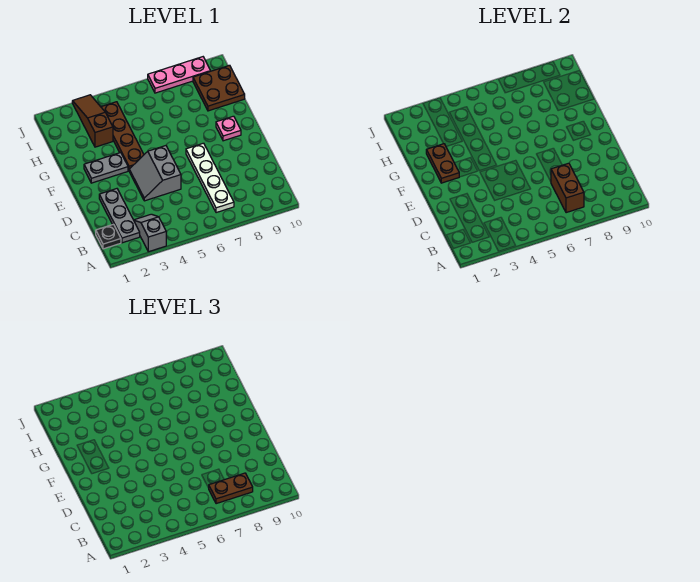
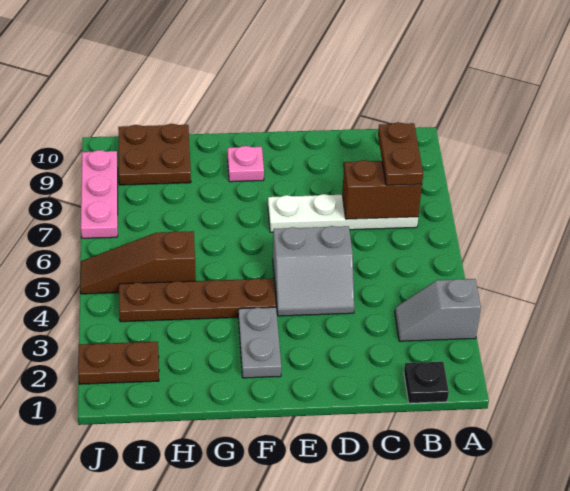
grey 1x3 plate [99,189,140,243] -> none
brown 1x2 plate [426,144,459,183] -> brown 1x2 plate moved to [78,342,159,384]
brown 1x3 slope [72,95,113,147] -> brown 1x3 slope moved to [80,231,196,294]

